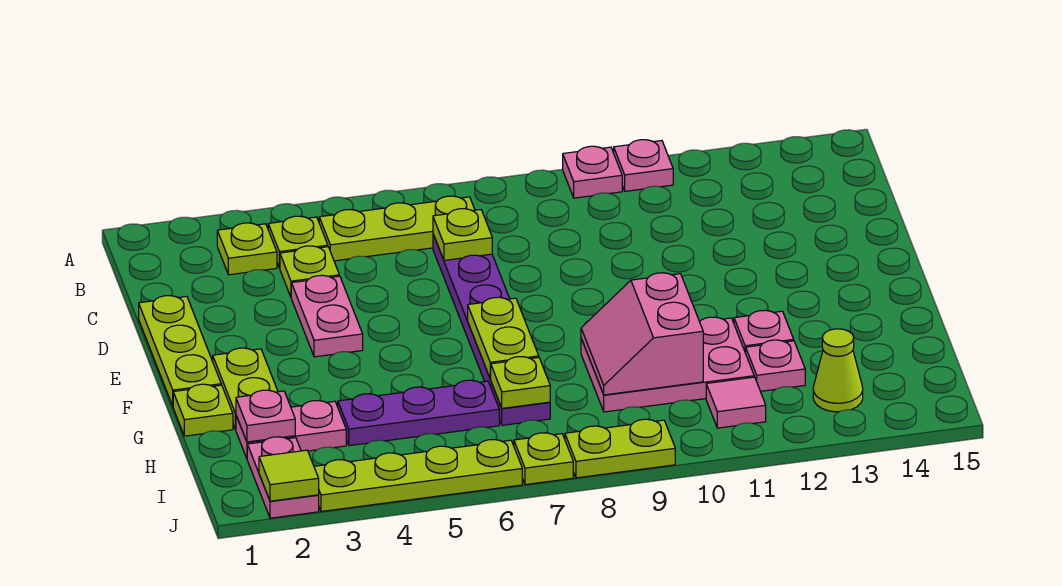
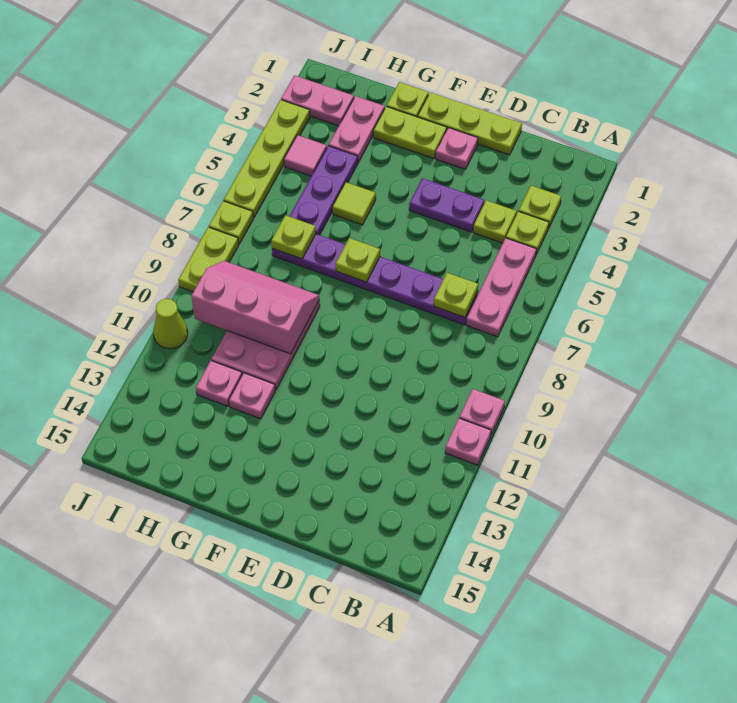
lime 1x3 plate [319,196,475,261] -> pink 1x3 plate [466,238,536,337]
pink 1x2 plate [291,275,363,357] -> purple 1x2 plate [409,178,484,232]
lime 1x2 plate [468,297,539,379] -> lime 1x1 plate [336,238,380,282]
pink 2x2 slope [581,273,703,395] -> pink 2x3 slope [191,261,319,354]
pink 1x1 plate [236,390,295,442] -> pink 1x1 plate moved to [436,128,478,169]
pink 1x1 tile [706,377,766,428] -> pink 1x1 tile moved to [284,135,327,176]
lime 1x1 cone [813,329,863,412] -> lime 1x1 cone moved to [153,299,188,349]
lime 1x1 tile [259,450,319,501] -> lime 1x1 tile moved to [332,182,376,225]

